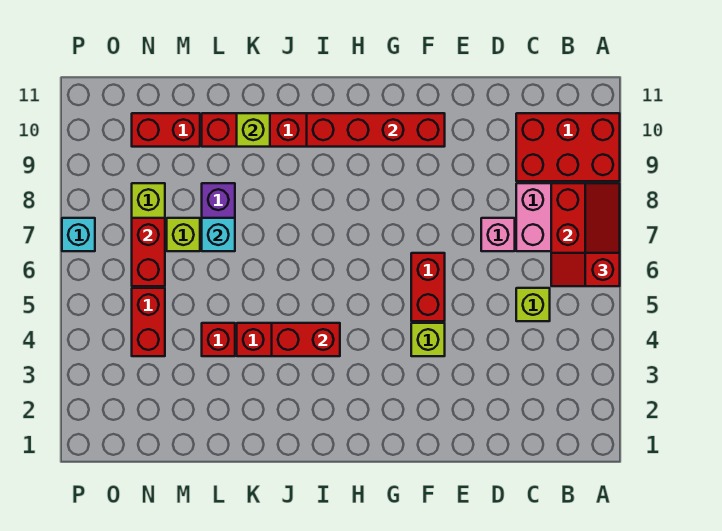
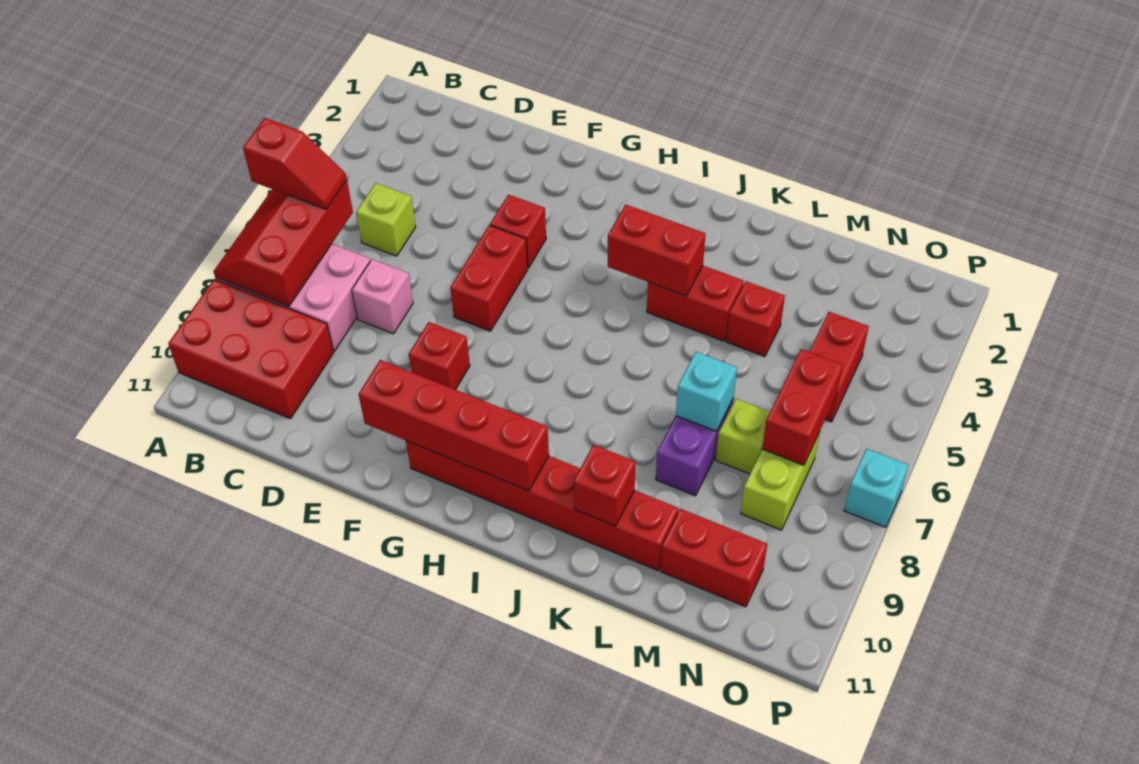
lime 1x1 brick [411,323,445,356] -> red 1x1 brick [490,195,546,268]
none -> red 1x1 brick [409,322,470,390]
lime 1x1 brick [237,113,270,147] -> red 1x1 brick [574,445,635,526]

